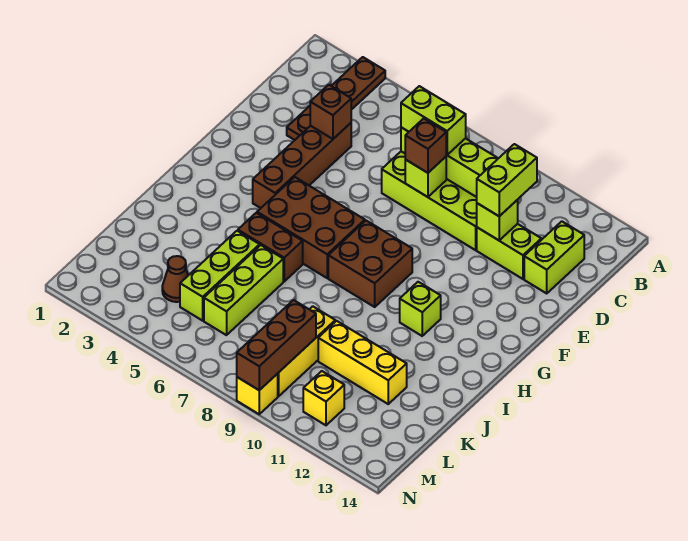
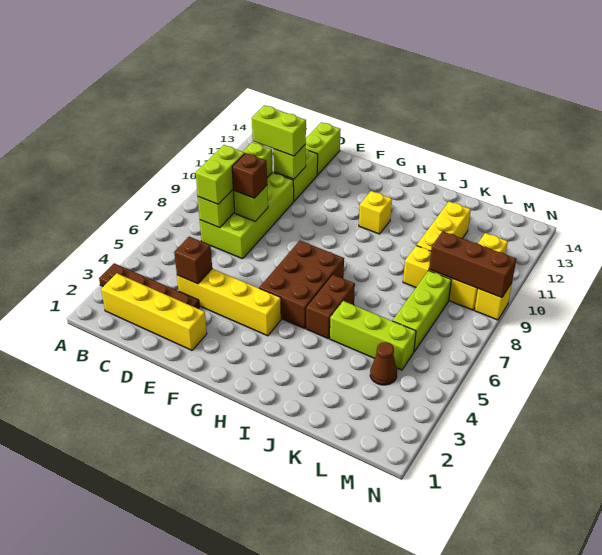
none -> yellow 1x4 brick [101,273,207,350]
lime 1x2 brick [524,221,584,293] -> lime 1x2 brick turned to [306,122,341,175]
brown 1x4 brick [253,123,351,208] -> yellow 1x4 brick [177,269,281,336]
brown 2x2 brick [328,221,412,307] -> none
lime 1x1 brick [400,282,441,336] -> yellow 1x1 brick [359,191,392,234]
lime 1x3 brick [204,245,283,335] -> lime 1x3 brick turned to [393,271,451,352]

